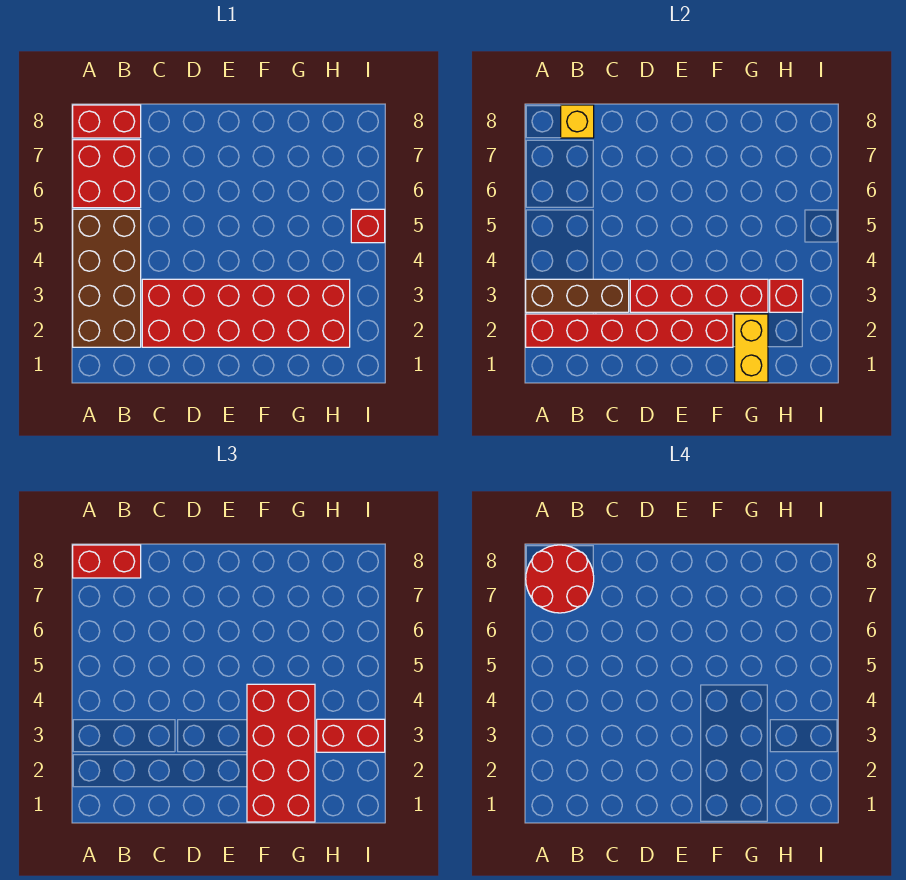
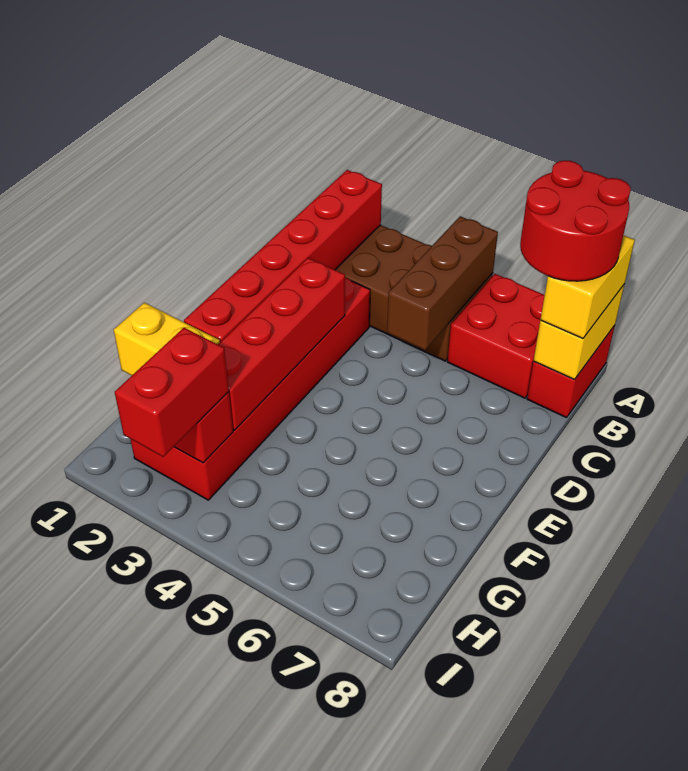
brown 1x3 brick [526,279,629,312] -> brown 1x3 brick moved to [387,216,498,350]
red 1x2 brick [73,545,141,578] -> yellow 1x2 brick [541,235,635,338]
yellow 1x1 brick [561,105,594,138] -> yellow 1x2 brick [534,285,624,379]
red 2x4 brick [247,684,315,822] -> none
red 1x1 brick [351,209,385,243] -> none

